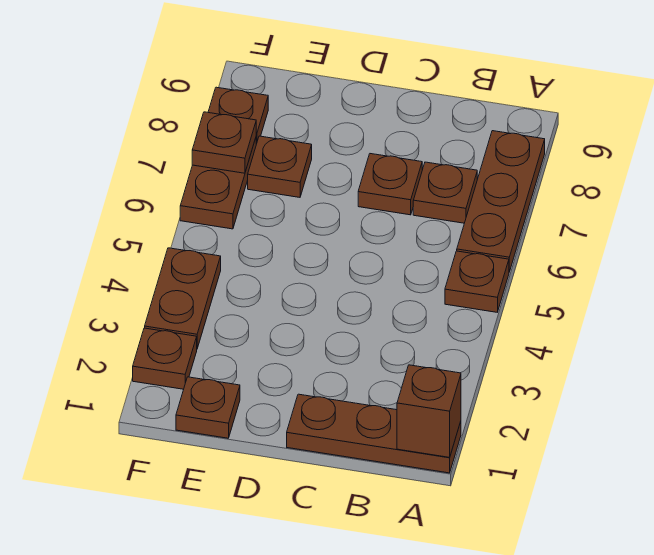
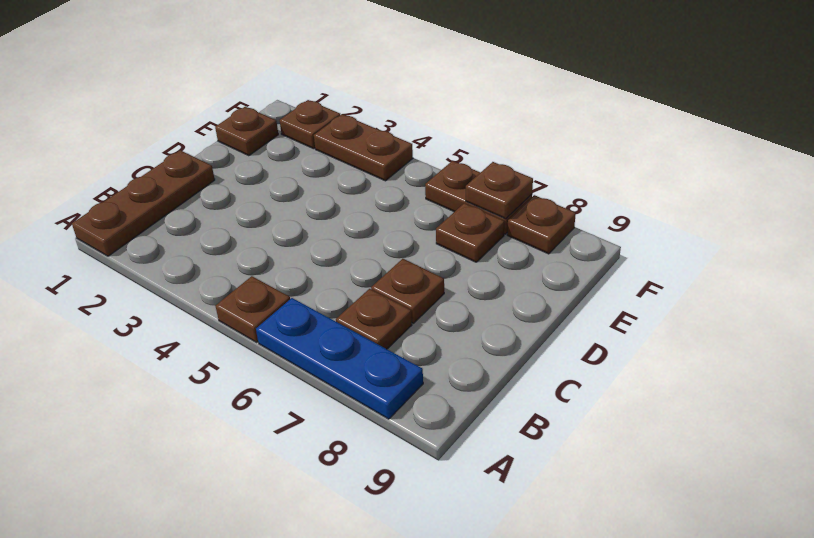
brown 1x1 brick [397,365,461,457] -> none
brown 1x3 plate [457,131,545,272] -> blue 1x3 plate [256,298,423,419]

